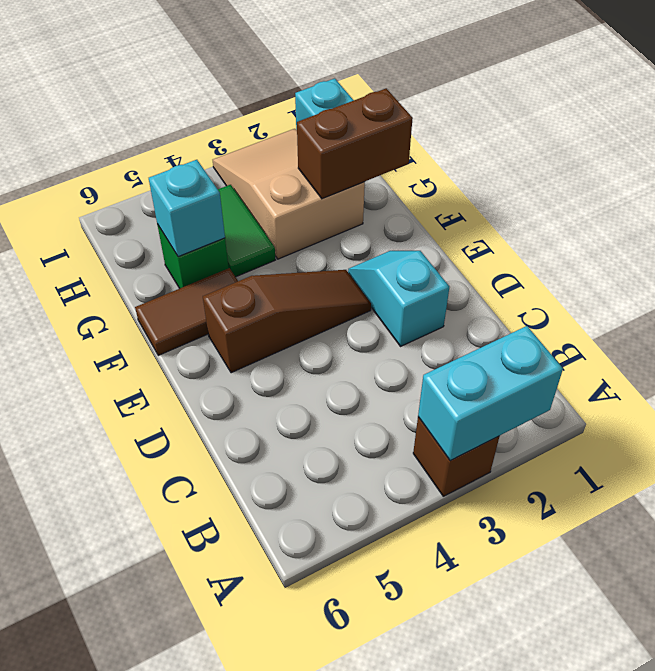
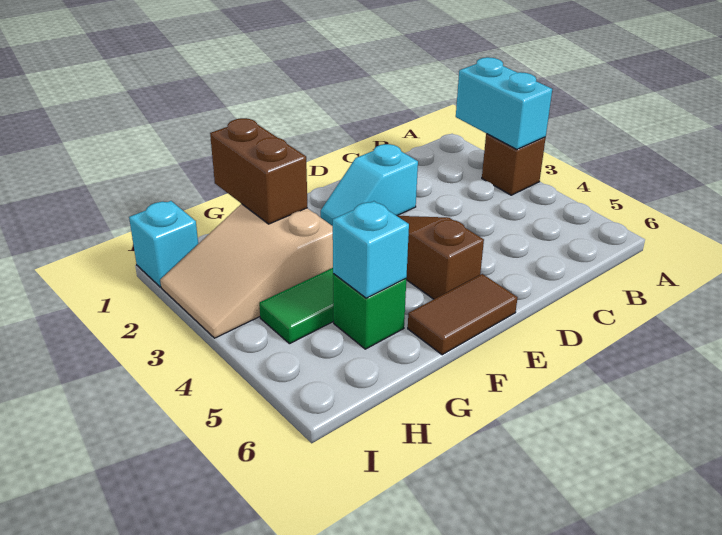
brown 1x2 tile [135,268,238,355] -> brown 1x2 tile turned to [408,274,518,355]

